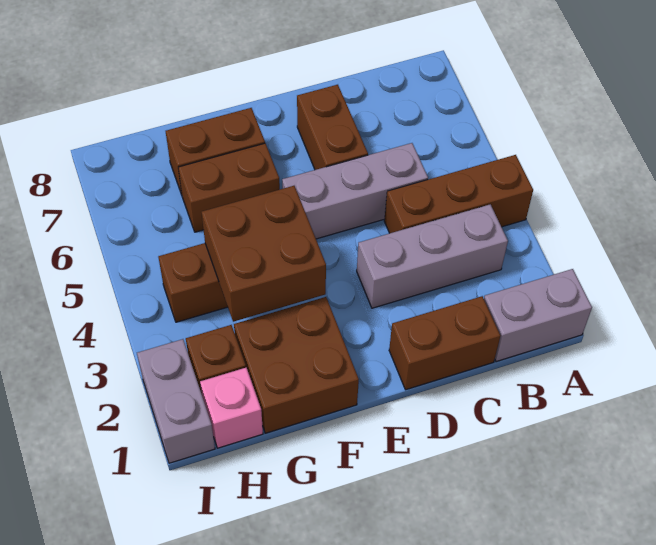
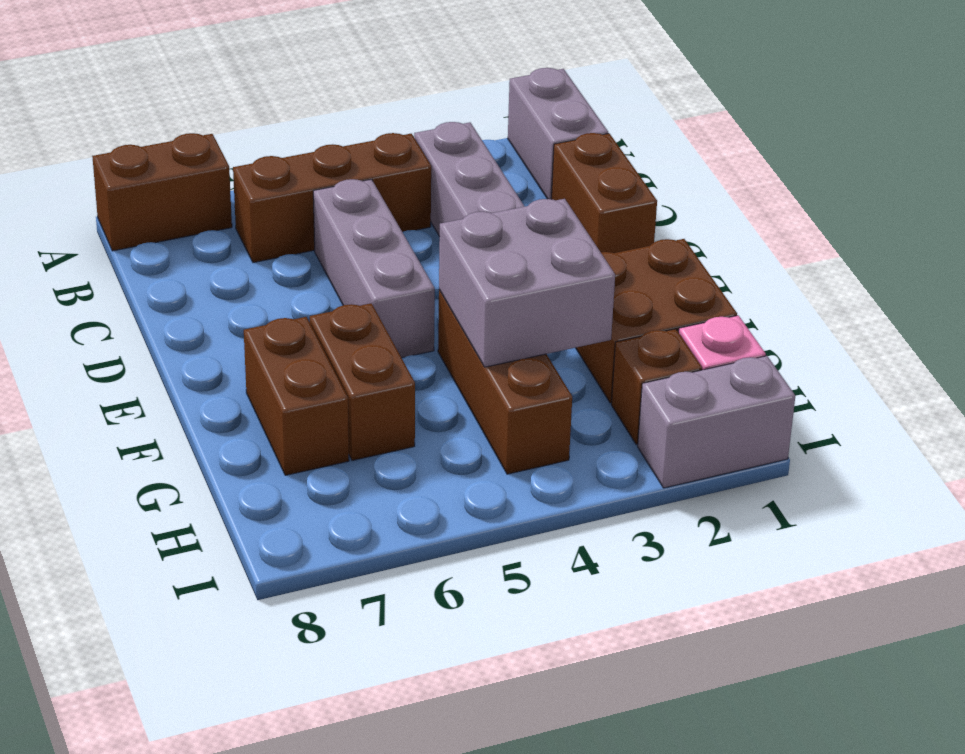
brown 1x3 brick [384,155,533,233] -> brown 1x3 brick turned to [233,133,431,263]
brown 1x2 brick [297,85,368,170] -> brown 1x2 brick moved to [92,133,232,251]
brown 2x2 brick [202,186,326,322] -> grey 2x2 brick [439,199,615,367]

